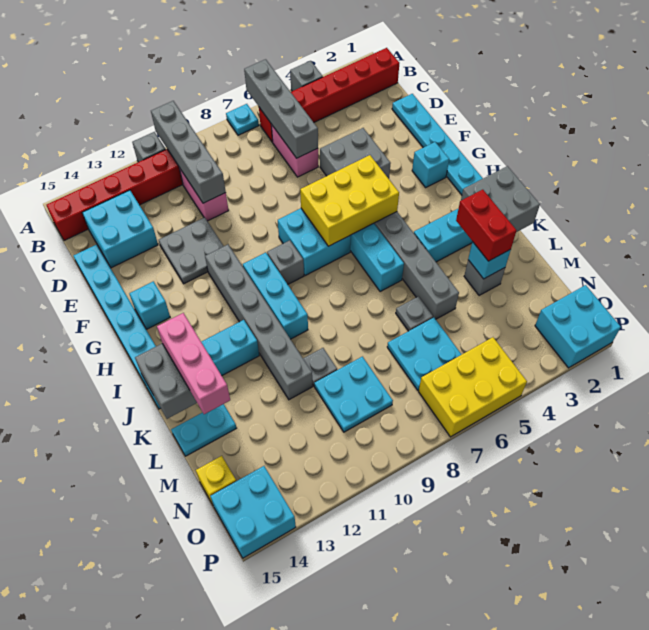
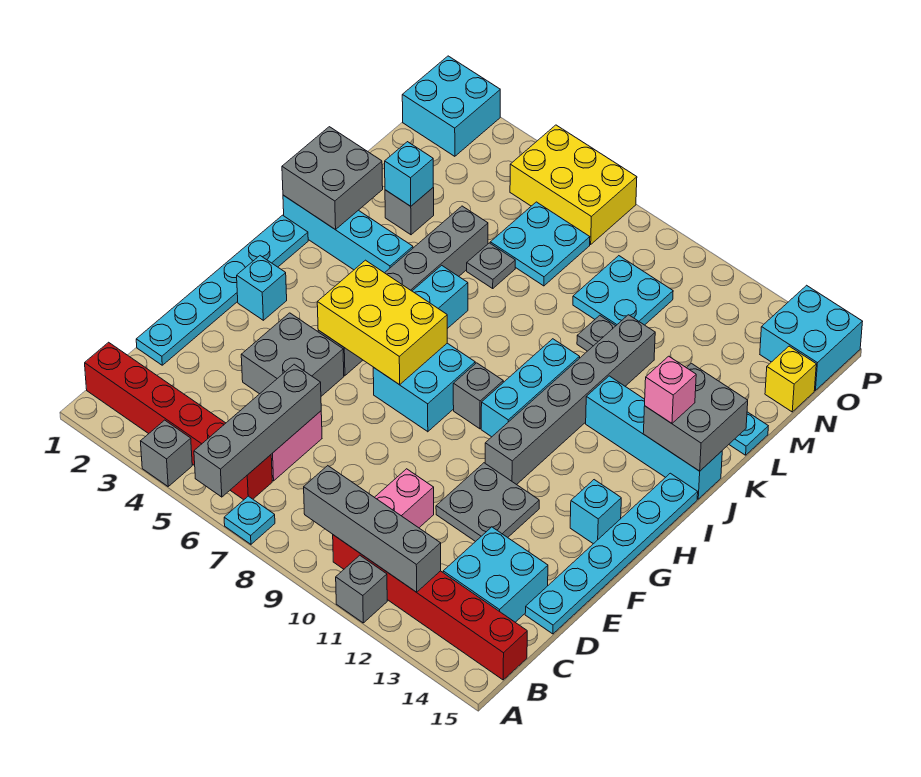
grey 1x4 brick [151,101,226,203] -> grey 1x4 brick turned to [304,466,441,592]
pink 1x3 brick [157,313,230,414] -> pink 1x1 brick [645,356,696,423]
red 1x2 brick [456,190,516,261] -> none

